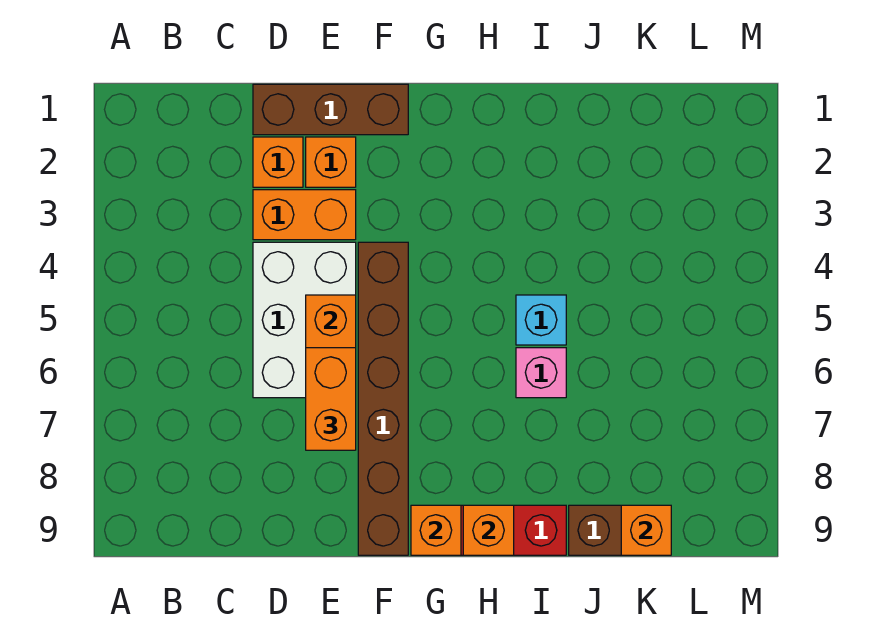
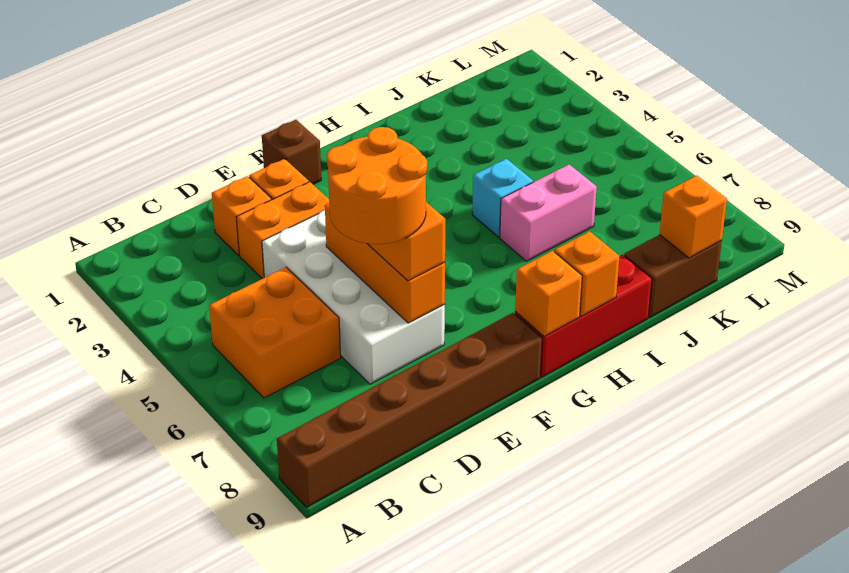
none -> orange 2x2 brick [209,267,341,398]
brown 1x3 brick [253,84,408,135] -> brown 1x1 brick [262,120,321,184]
white 2x3 brick [253,242,356,398] -> white 2x4 brick [262,210,445,384]
none -> orange 2x2 round brick [327,127,427,244]
brown 1x6 brick [358,242,408,555] -> brown 1x6 brick turned to [277,313,542,507]
pink 1x1 brick [516,348,566,398] -> pink 1x2 brick [500,165,597,261]

